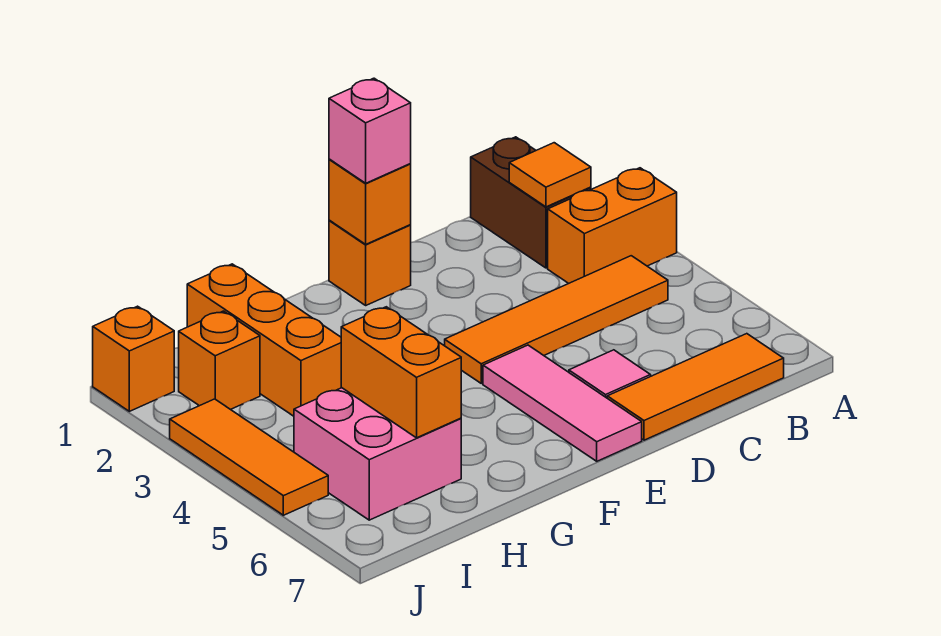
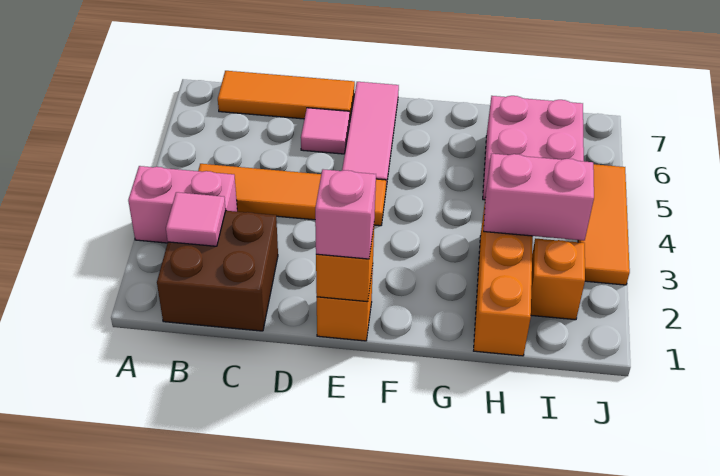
orange 1x2 brick [548,168,677,284] -> pink 1x2 brick [128,166,237,243]
brown 1x2 brick [471,137,591,268] -> brown 2x2 brick [157,211,278,331]
orange 1x1 tile [509,143,591,207] -> pink 1x1 tile [166,192,226,246]
none -> pink 1x2 brick [484,154,594,241]
orange 1x2 brick [341,307,461,438] -> none
orange 1x1 brick [93,306,174,411] -> none

